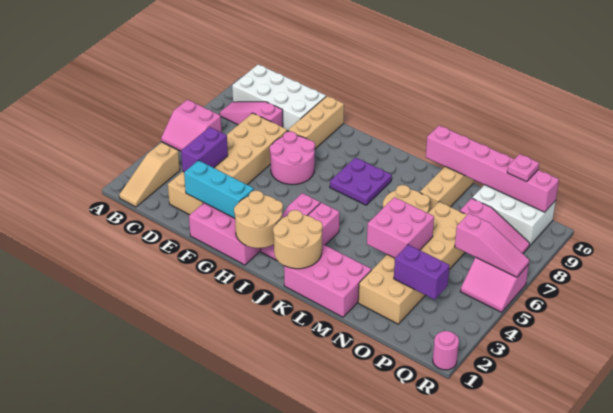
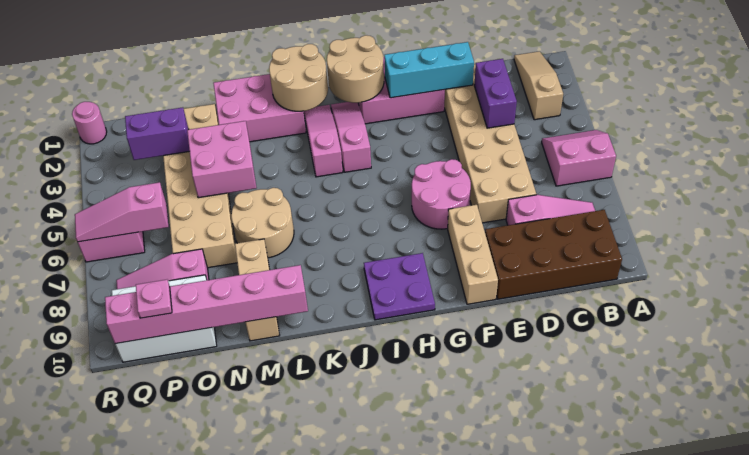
white 2x4 brick [232,64,326,131] -> brown 2x4 brick [485,210,622,299]
purple 2x2 plate [330,157,392,205] -> purple 2x2 plate moved to [364,253,435,320]

